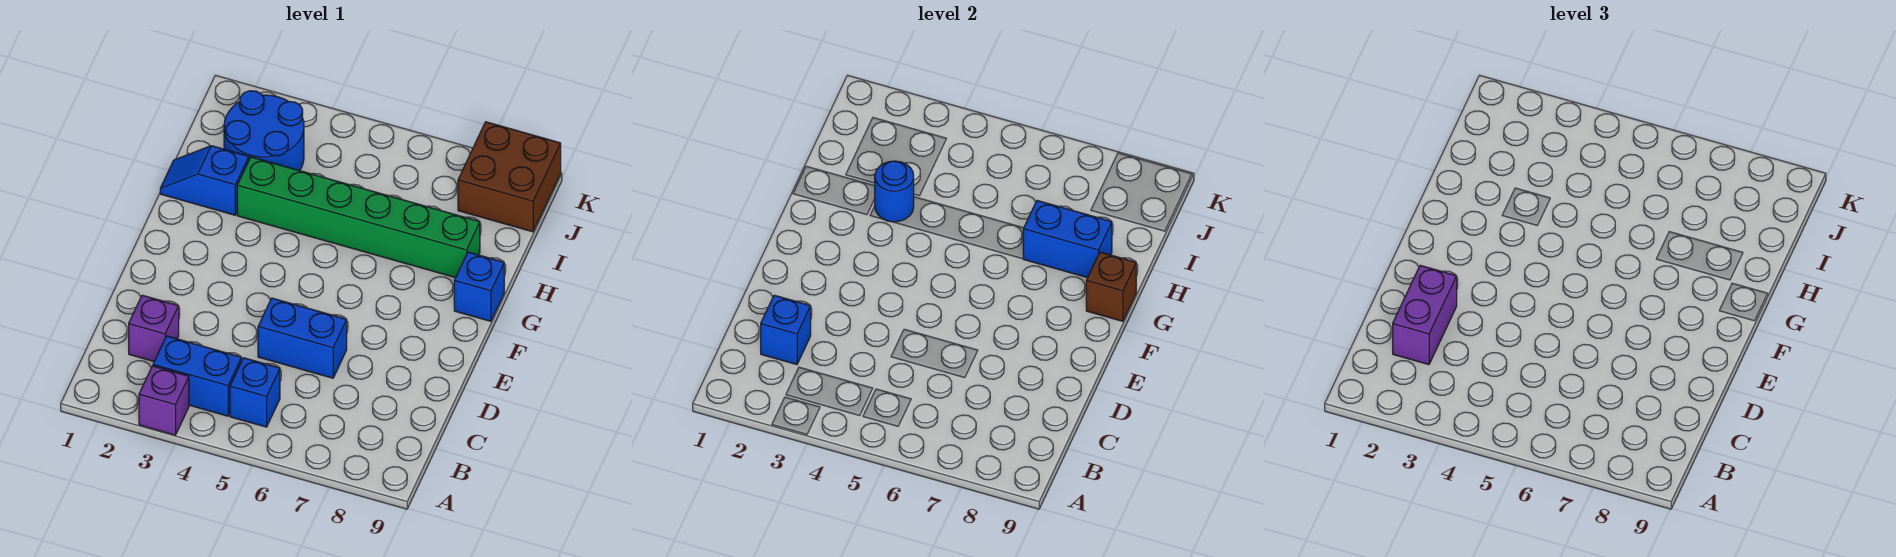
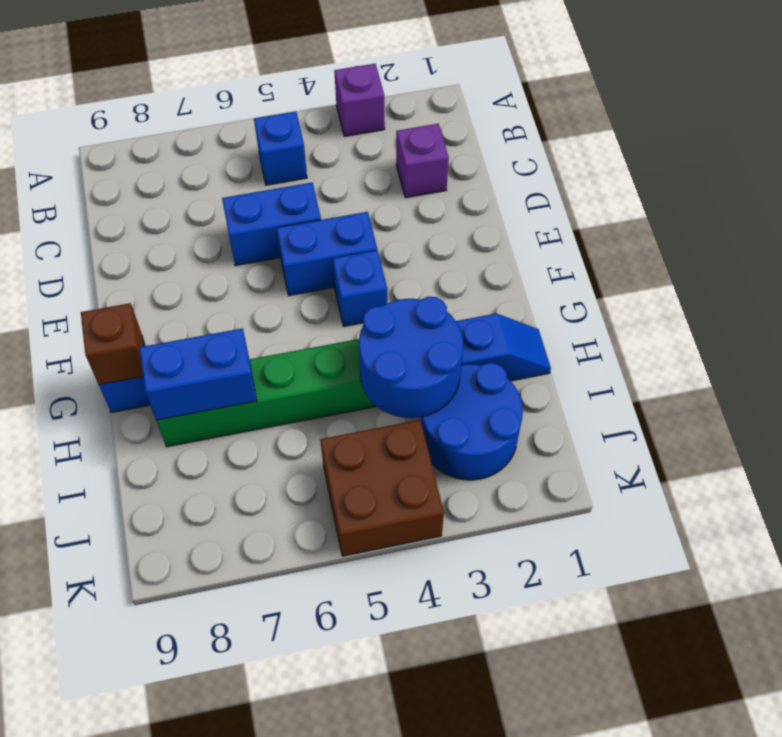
blue 1x2 brick [153,336,242,416] -> blue 1x2 brick moved to [277,212,377,296]
blue 1x1 brick [761,295,811,365] -> blue 1x1 brick moved to [333,250,387,326]
purple 1x2 brick [1393,265,1457,365] -> none
blue 1x1 round brick [875,161,914,222] -> blue 2x2 round brick [359,297,463,418]
brown 2x2 brick [458,122,561,232] -> brown 2x2 brick moved to [320,420,444,556]

